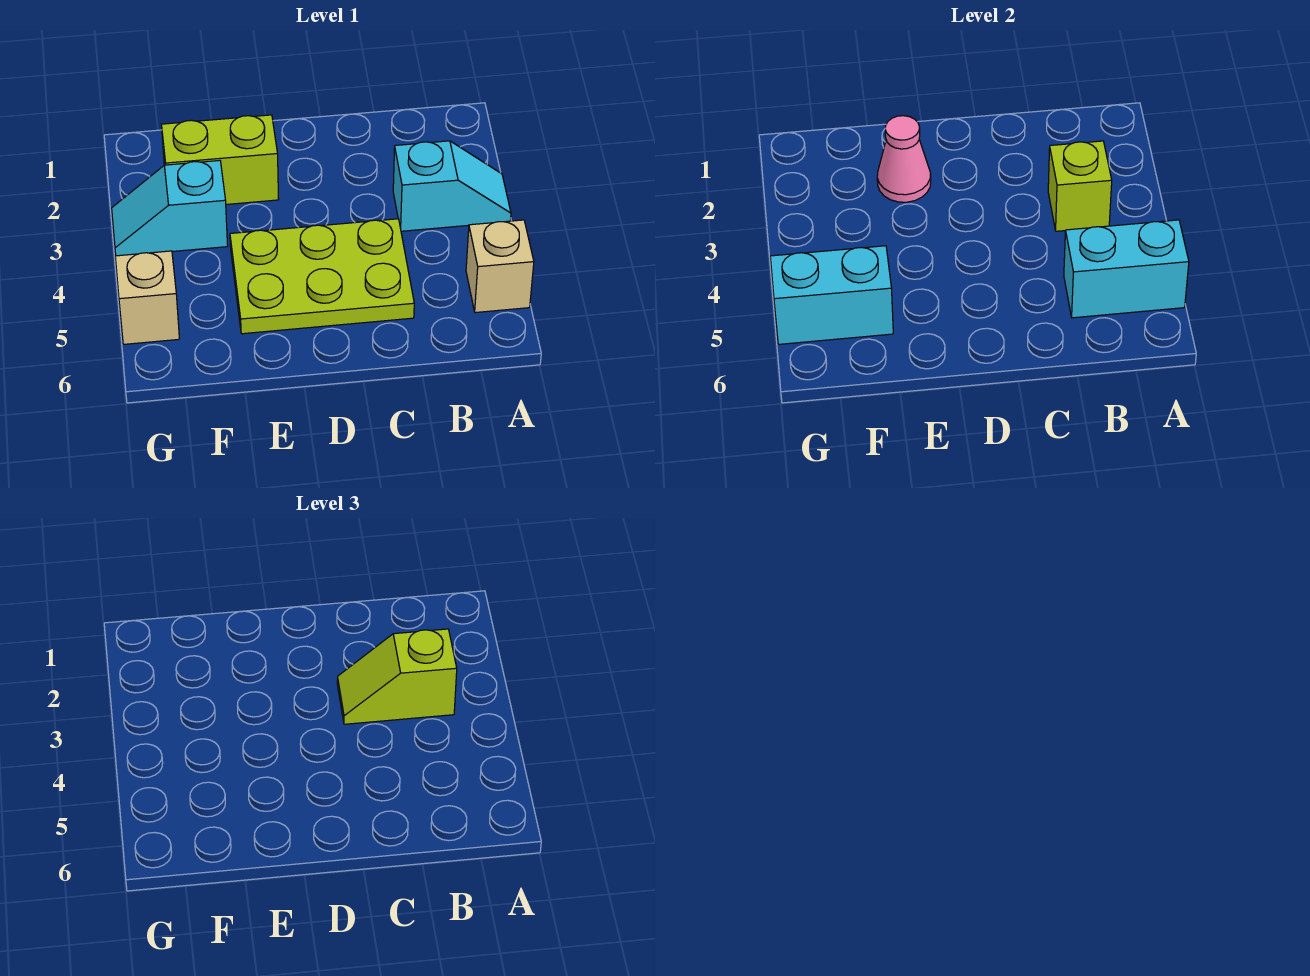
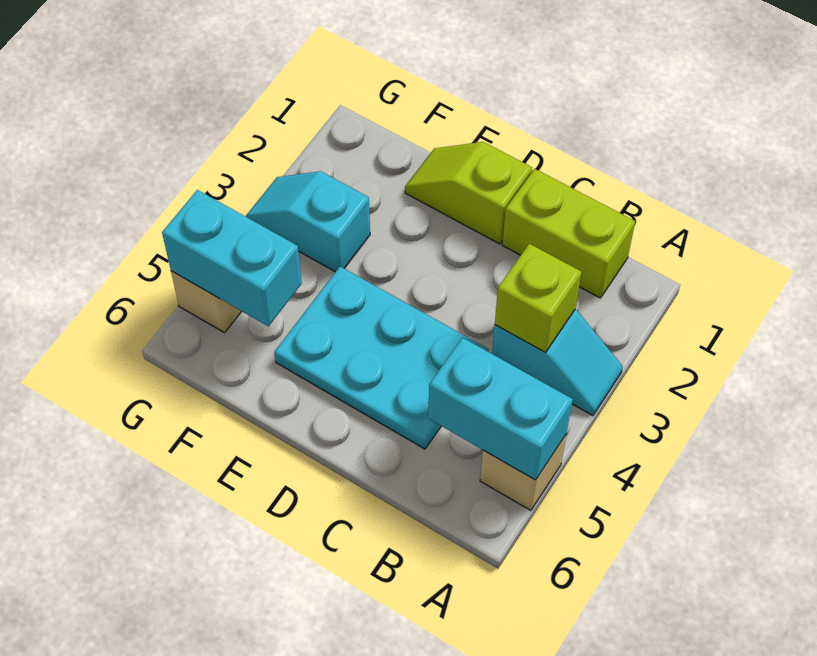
lime 1x2 slope [337,629,457,724] -> lime 1x2 slope moved to [405,142,532,244]
lime 2x3 plate [230,219,414,334] -> cyan 2x3 plate [274,266,489,449]
lime 1x2 brick [161,115,279,204] -> lime 1x2 brick moved to [502,169,635,298]
pink 1x1 cone [877,116,931,202] -> none

